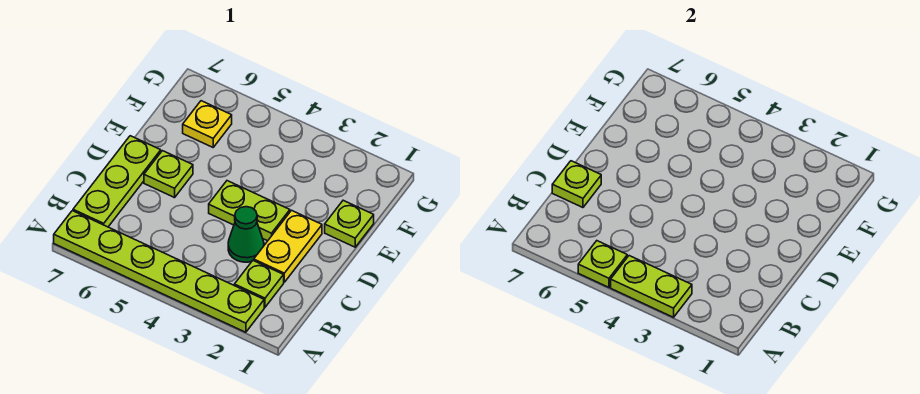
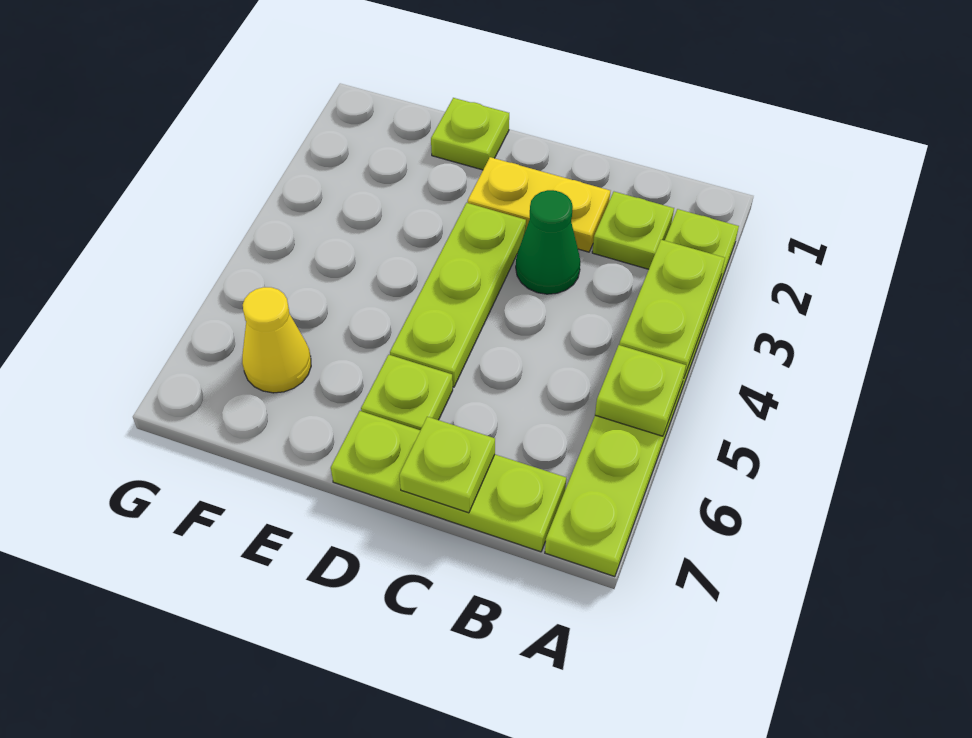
lime 1x2 plate [209,181,290,241] -> lime 1x3 plate [390,203,526,387]
yellow 1x1 plate [183,101,232,147] -> yellow 1x1 cone [242,287,311,393]

